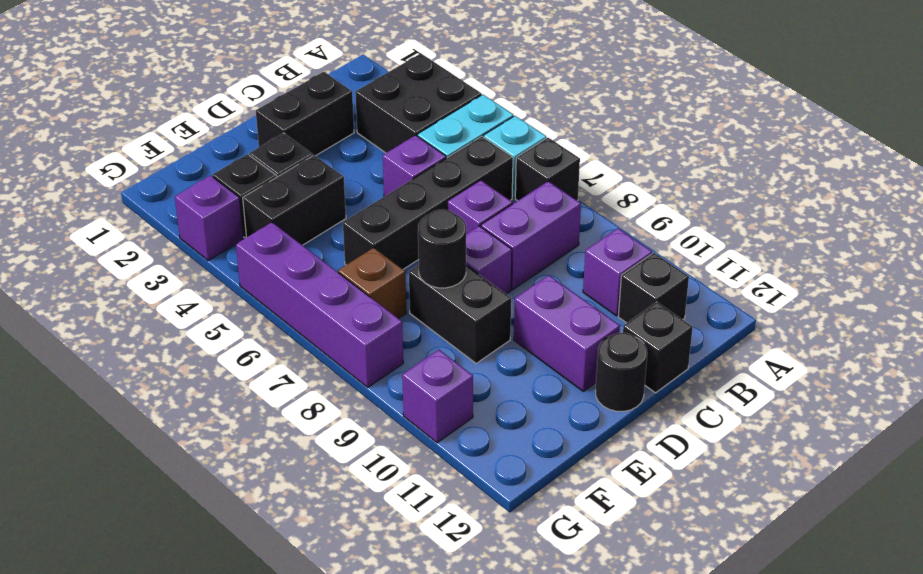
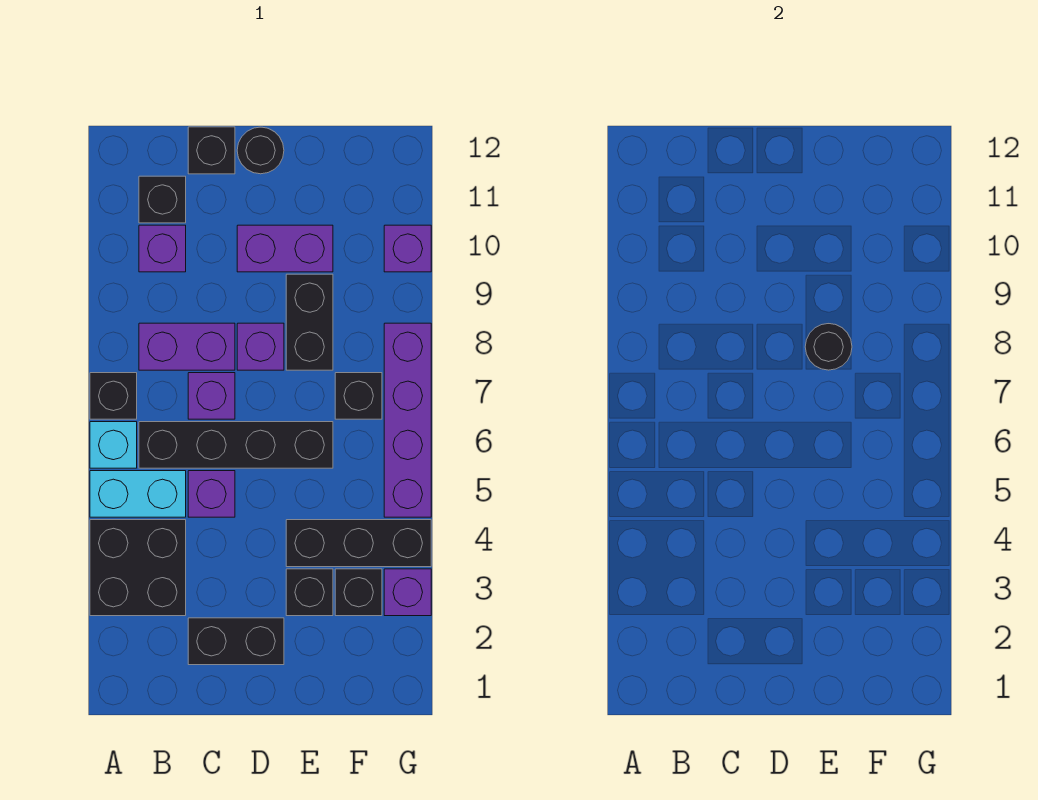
purple 1x2 brick [514,275,620,391] -> purple 1x2 brick turned to [237,225,333,272]
black 1x2 brick [243,155,346,245] -> black 1x3 brick [286,520,431,567]
brown 1x1 brick [338,248,406,319] -> black 1x1 brick [335,373,382,419]

